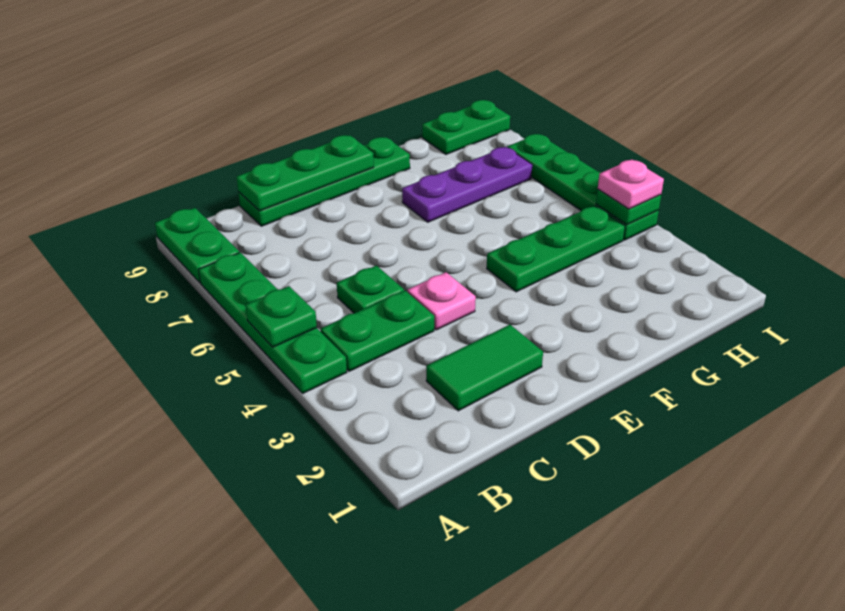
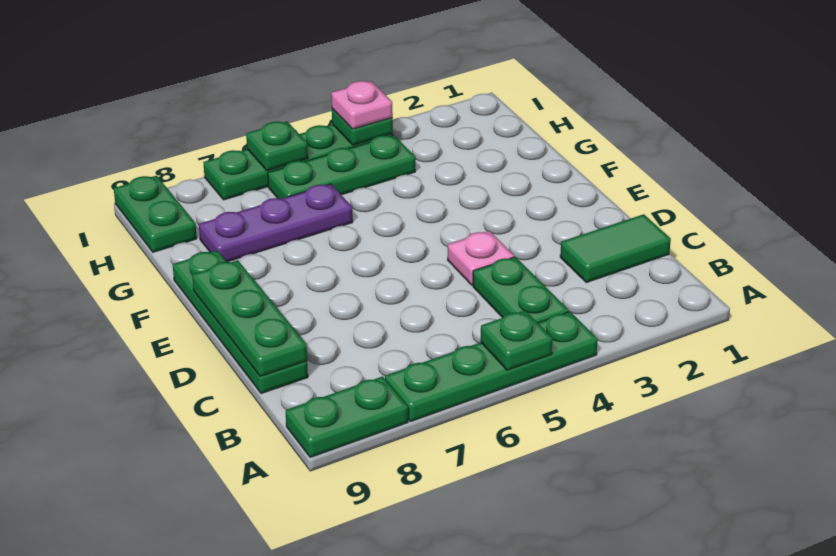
green 1x2 tile [426,325,543,411] -> green 1x2 tile turned to [560,214,671,283]
green 1x1 plate [337,266,404,313] -> green 1x1 plate moved to [246,122,308,171]
green 1x3 plate [487,206,625,292] -> green 1x3 plate turned to [268,135,415,199]
purple 1x3 plate [402,147,532,222] -> purple 1x3 plate turned to [199,184,353,262]

